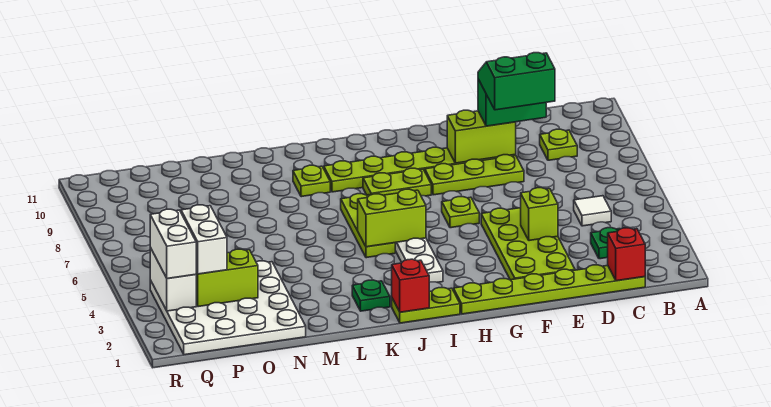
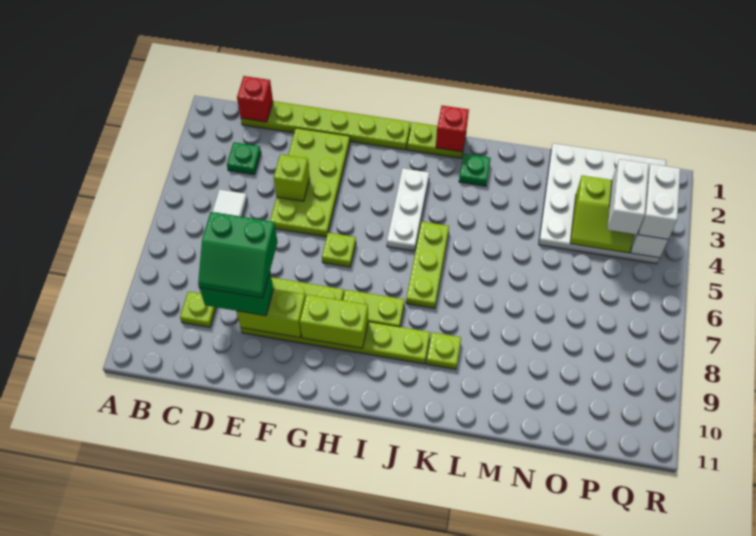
lime 1x2 brick [358,189,426,247] -> lime 1x2 brick moved to [300,295,368,348]

